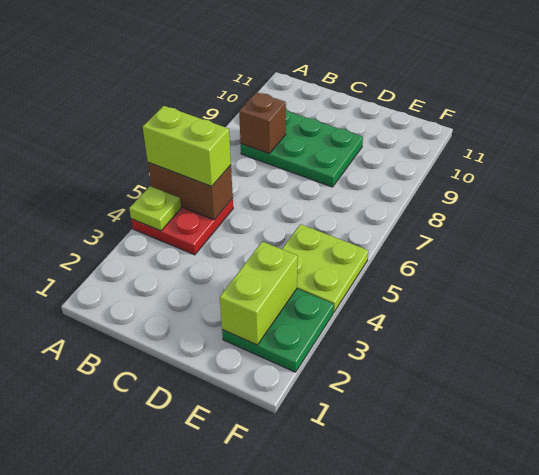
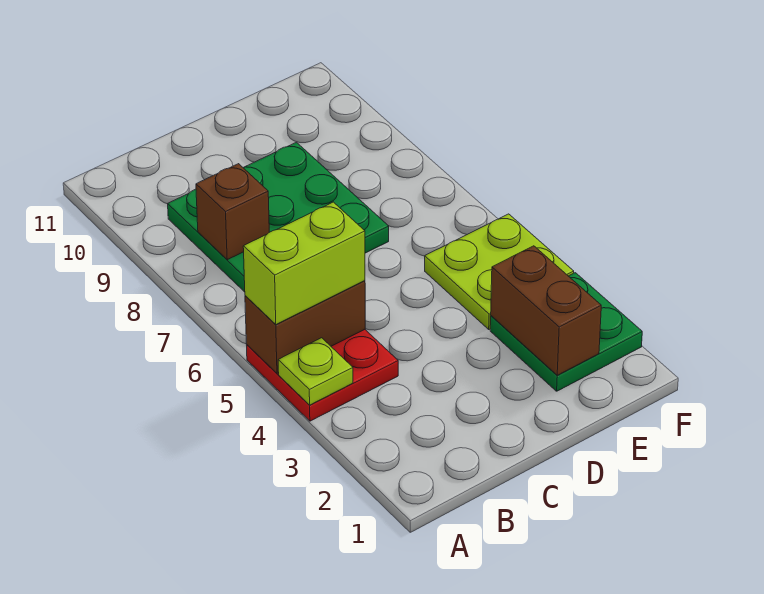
green 2x3 plate [241,110,363,187] -> green 3x3 plate [168,142,389,292]
lime 1x2 brick [220,242,298,345] -> brown 1x2 brick [491,246,601,375]

